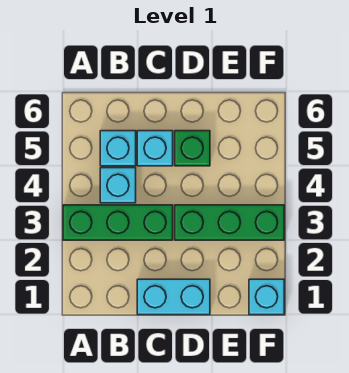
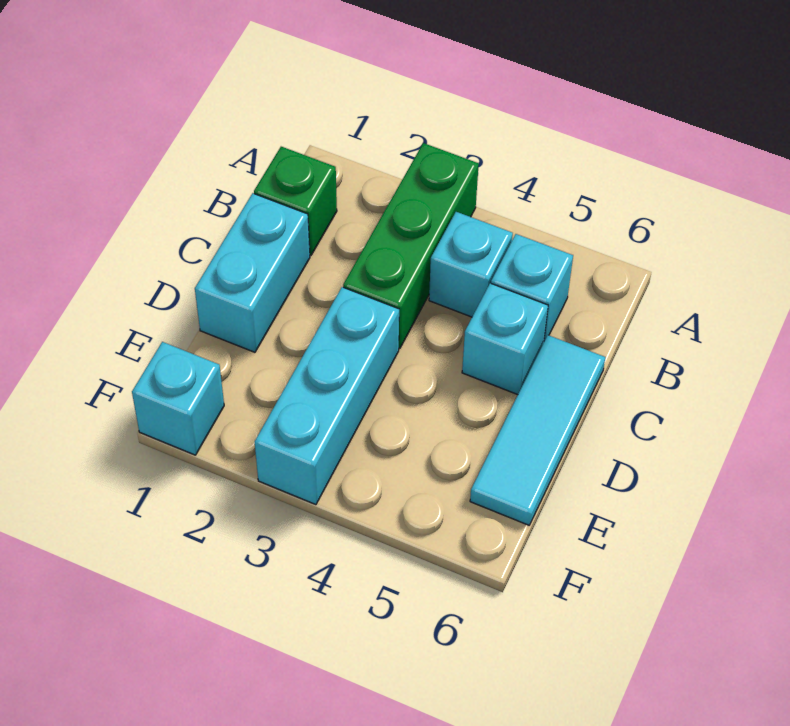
none -> cyan 1x3 tile [470,335,605,525]
green 1x3 brick [175,205,284,240] -> cyan 1x3 brick [255,287,399,505]
green 1x1 brick [175,131,210,166] -> green 1x1 brick moved to [254,147,337,255]

